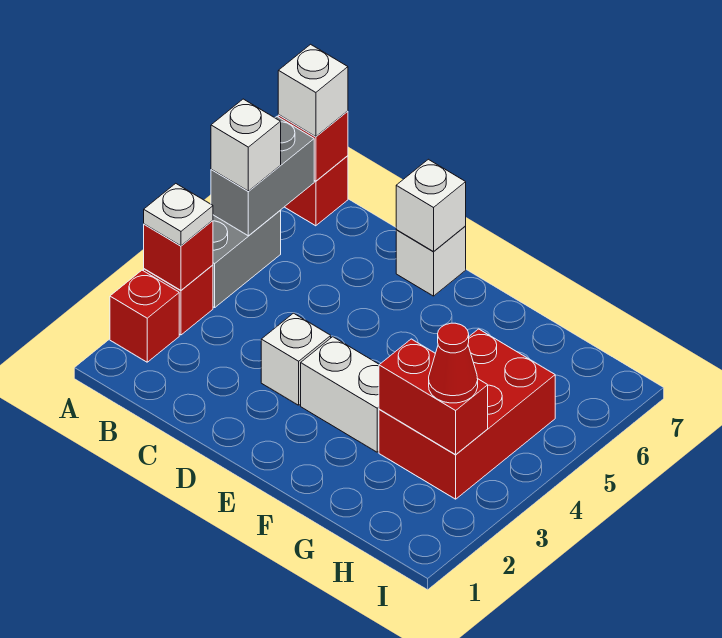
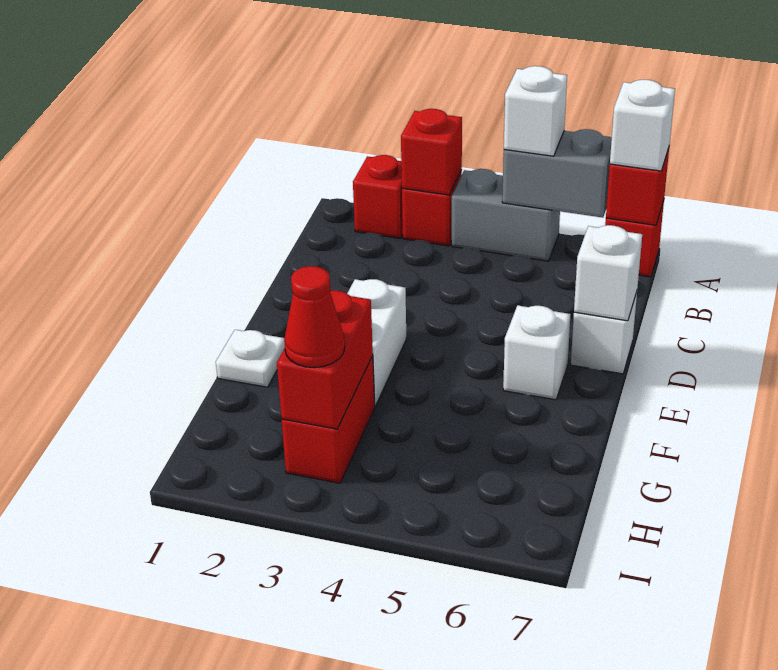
white 1x1 plate [144,183,213,246] -> white 1x1 plate moved to [216,330,285,387]
white 1x1 brick [261,313,331,405] -> white 1x1 brick moved to [503,305,571,400]
red 2x3 brick [379,329,555,499] -> red 1x2 brick [282,356,375,483]

